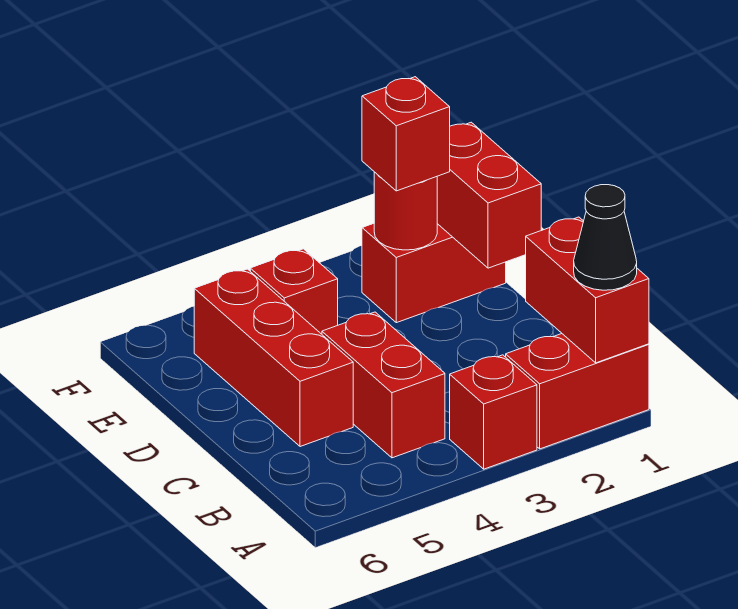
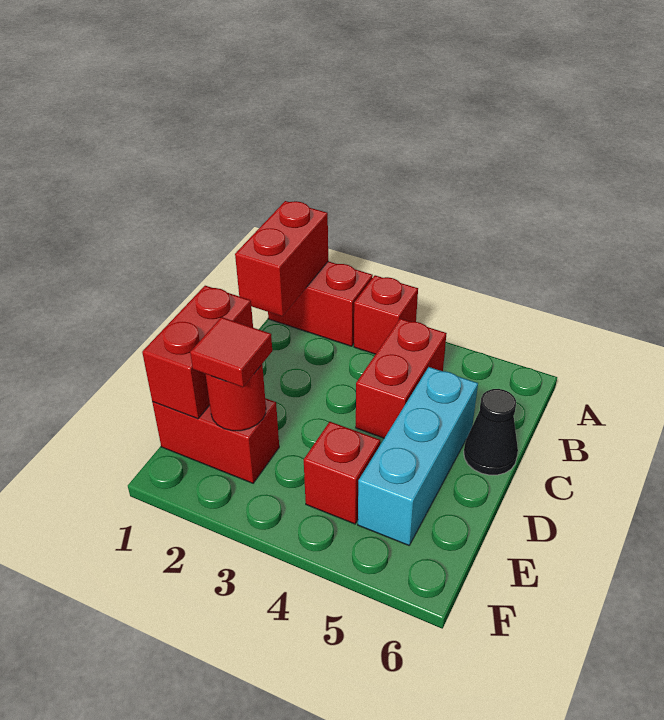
black 1x1 cone [574,185,637,290] -> black 1x1 cone moved to [464,389,518,475]
red 1x3 brick [194,269,353,447] -> cyan 1x3 brick [358,367,478,545]
red 1x1 brick [362,77,450,191] -> red 1x1 tile [190,317,272,387]

